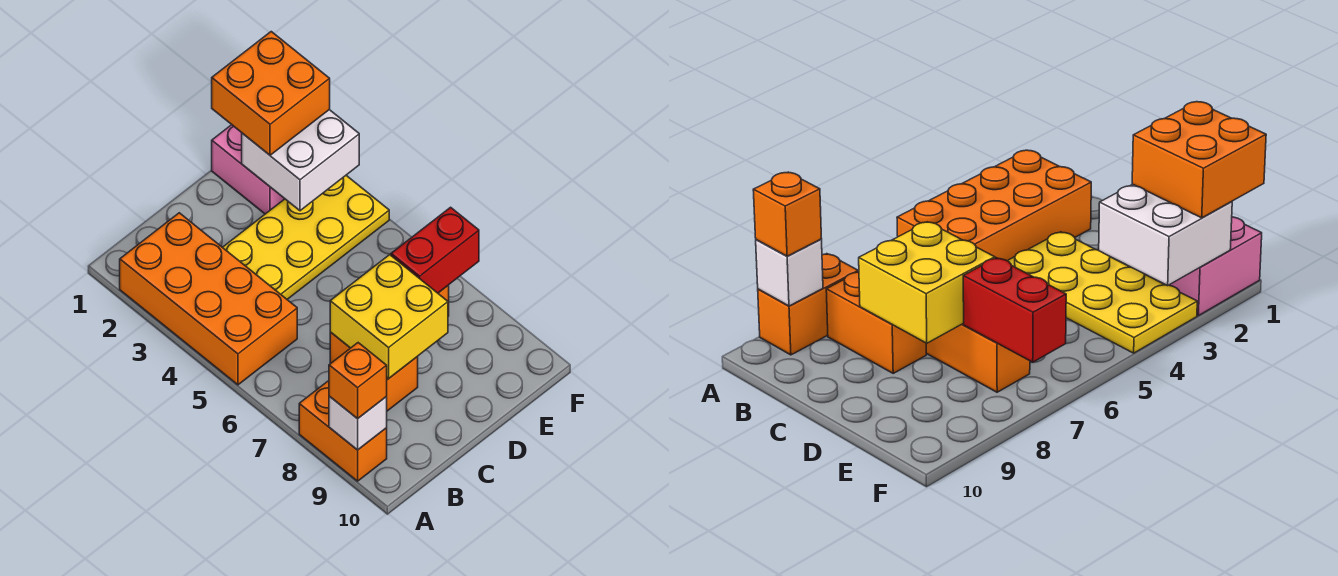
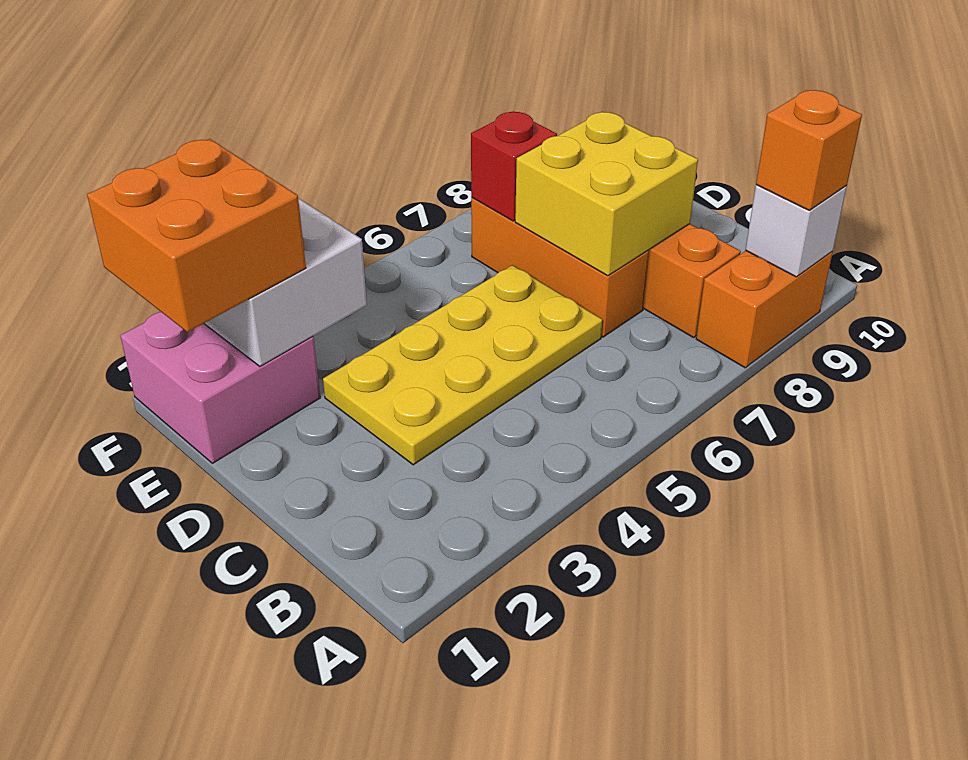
orange 2x4 brick [120,213,297,385] -> none
yellow 2x4 plate [223,176,389,299] -> yellow 2x4 plate turned to [323,265,602,465]
red 1x2 brick [391,207,479,293] -> red 1x1 brick [471,112,557,221]

